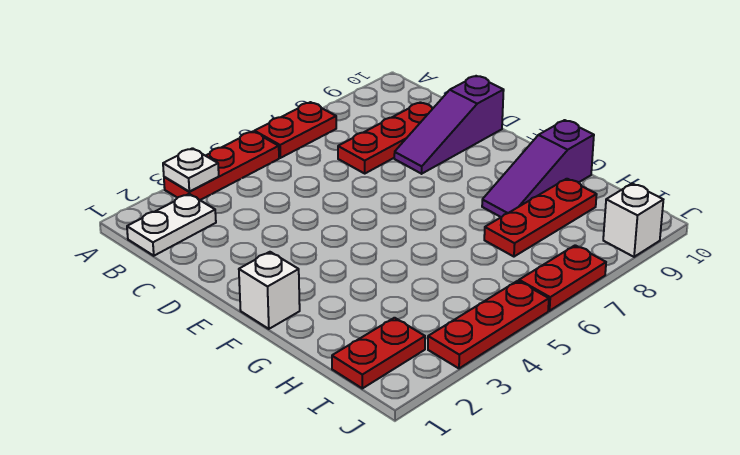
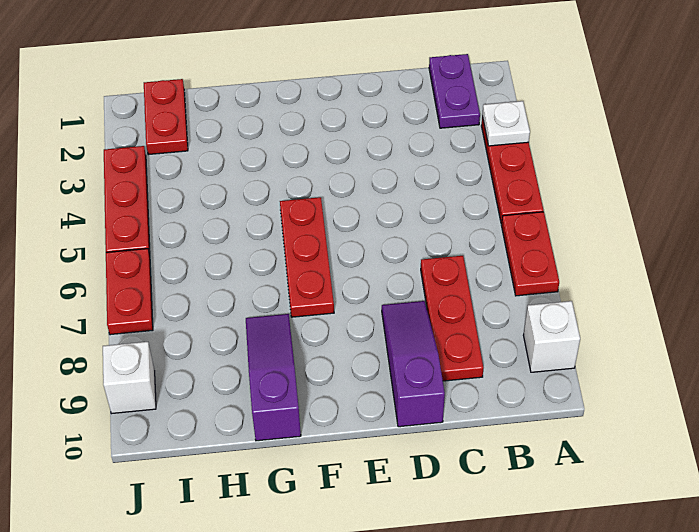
white 1x2 plate [127,194,216,256] -> purple 1x2 plate [429,54,480,128]
white 1x1 brick [239,252,300,329] -> white 1x1 brick moved to [523,301,580,372]
red 1x3 plate [484,179,597,257] -> red 1x3 plate moved to [280,197,334,317]

